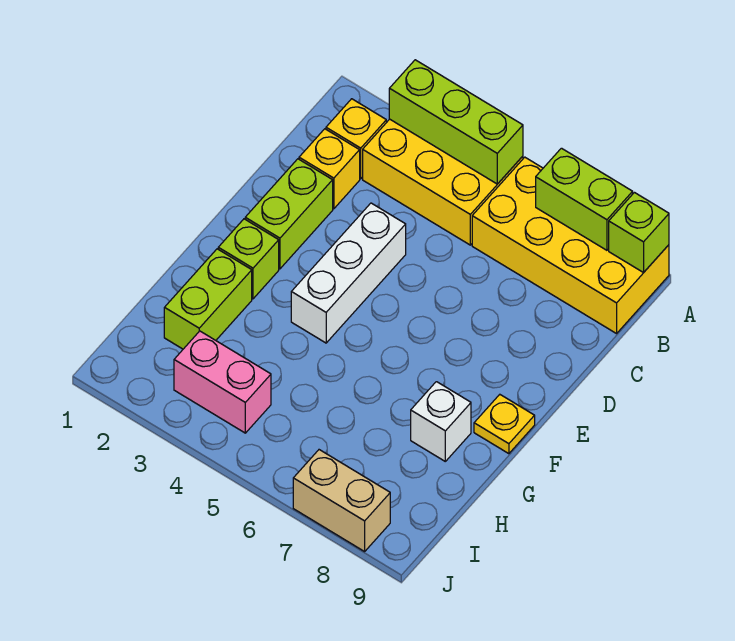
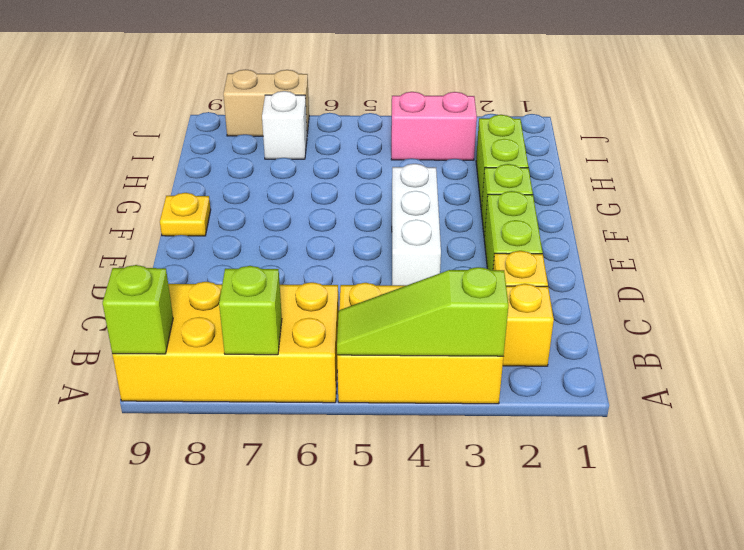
lime 1x3 brick [389,60,523,184] -> lime 1x3 slope [337,267,508,356]
lime 1x2 brick [536,148,633,250] -> lime 1x1 brick [219,266,282,355]
white 1x1 brick [411,382,471,461] -> white 1x1 brick moved to [262,91,307,159]

